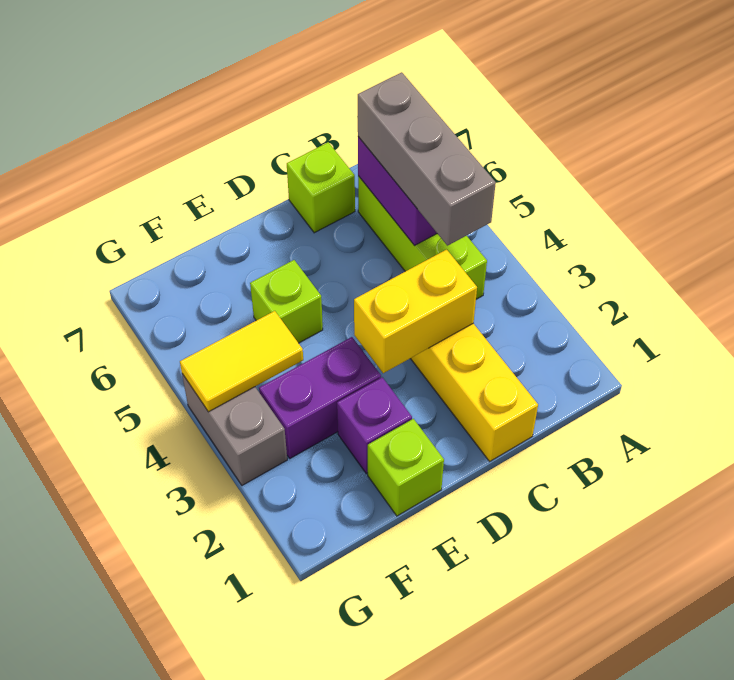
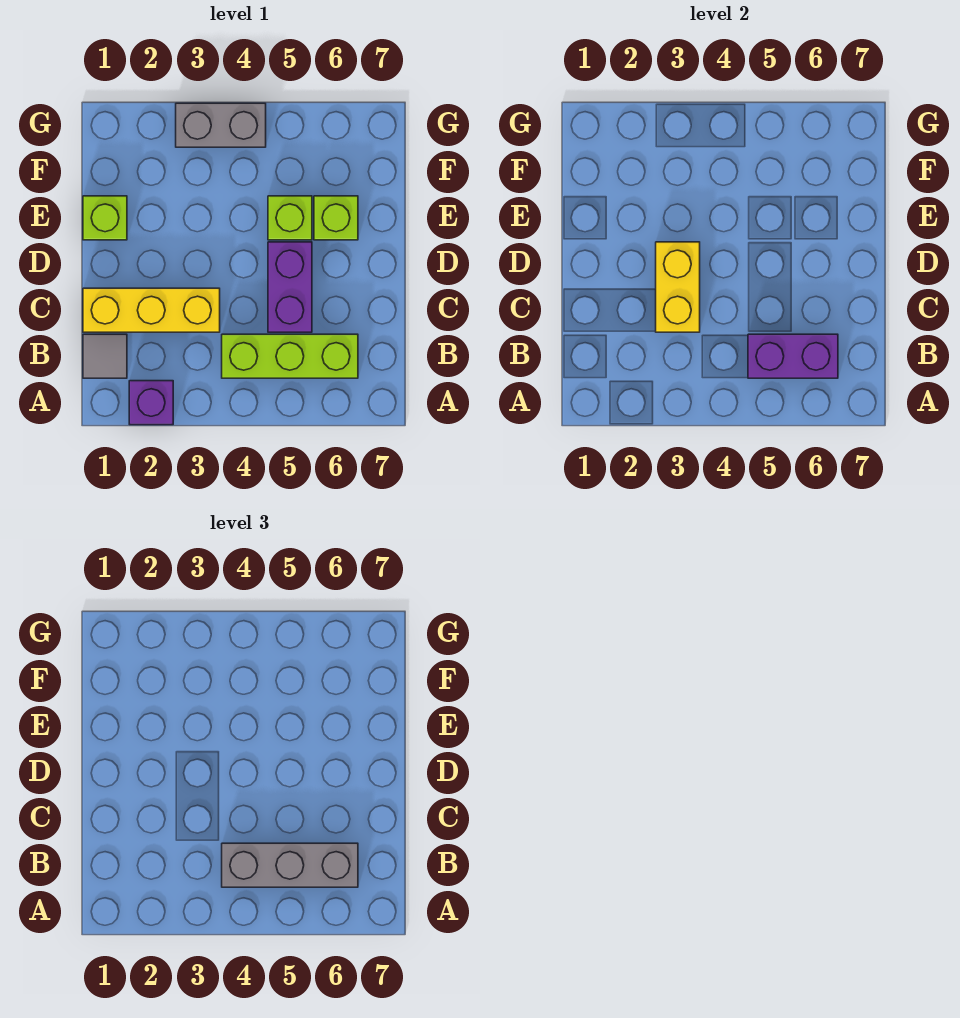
none -> grey 1x1 tile [83,334,127,378]
lime 1x1 brick [287,142,355,233] -> lime 1x1 brick moved to [314,196,358,240]
purple 1x1 brick [337,377,412,473] -> purple 1x1 brick moved to [129,381,173,425]
purple 1x2 brick [259,337,381,458] -> purple 1x2 brick moved to [268,242,312,332]
yellow 1x2 tile [180,311,303,412] -> none

